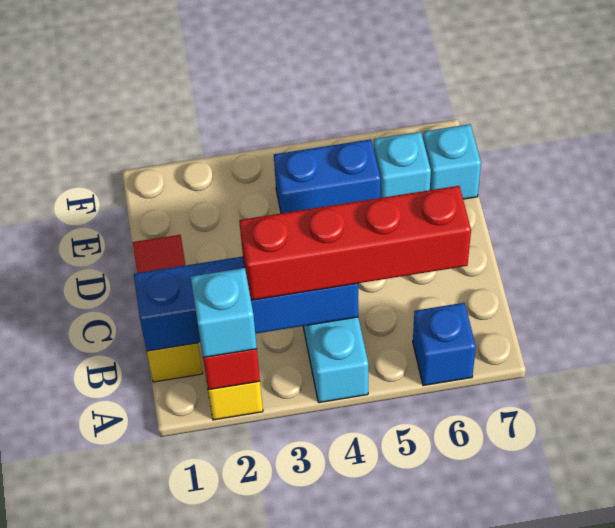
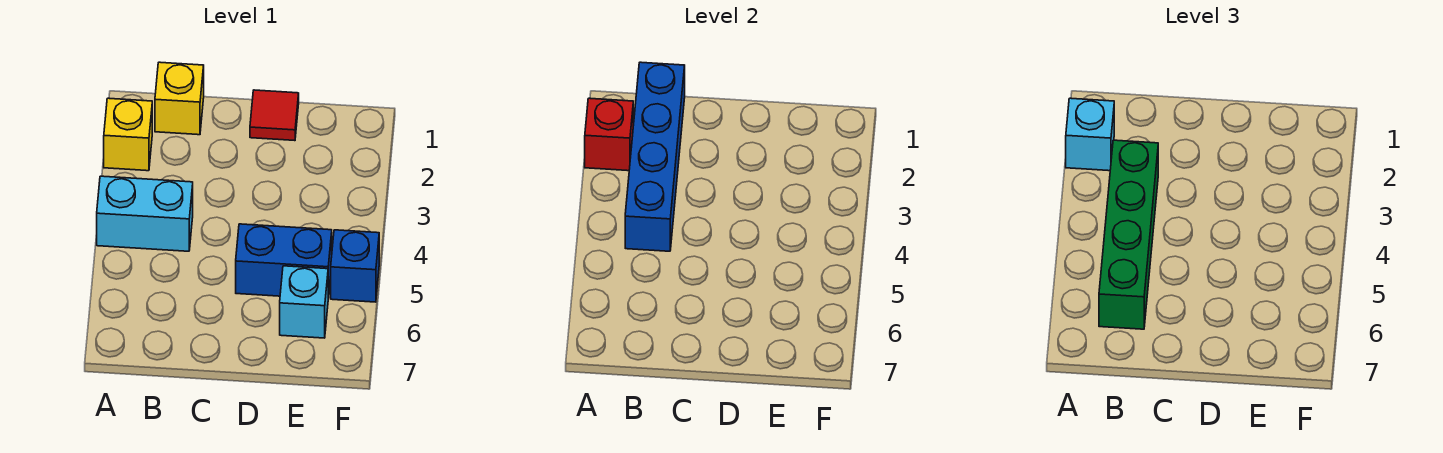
blue 1x1 brick [413,303,476,386] -> blue 1x1 brick moved to [331,230,379,302]
red 1x4 brick [239,186,471,300] -> green 1x4 brick [1099,140,1158,329]
blue 1x2 brick [274,139,381,213] -> blue 1x2 brick turned to [236,224,332,298]
cyan 1x1 brick [423,124,481,199] -> none

